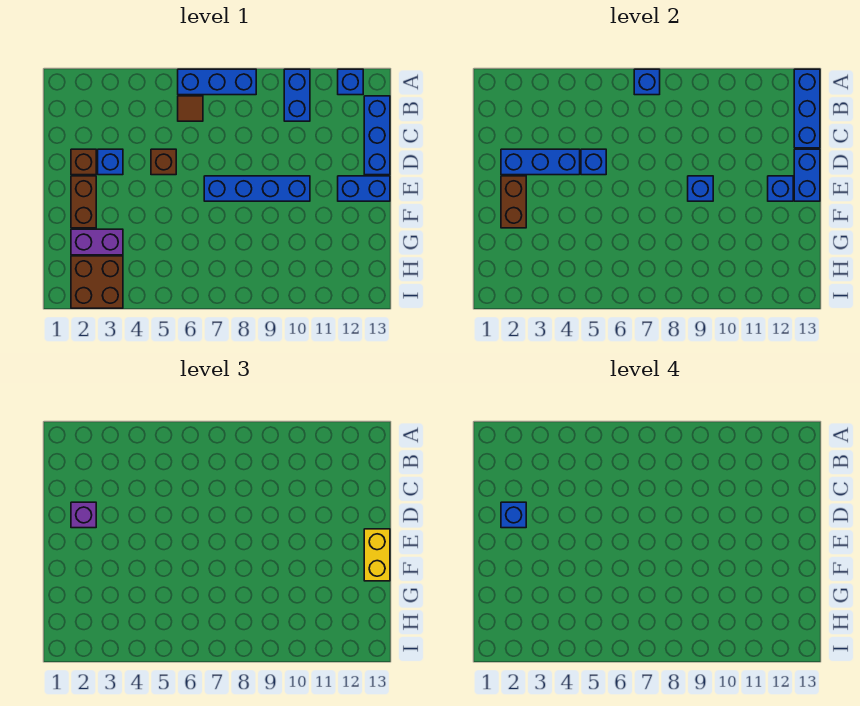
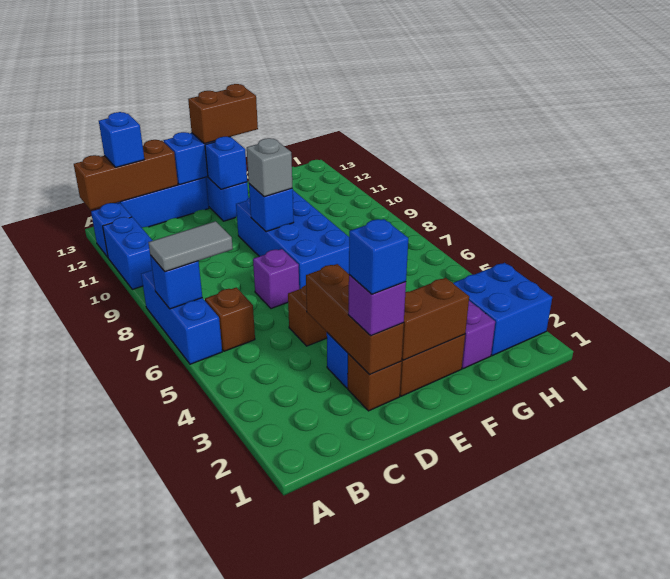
none -> grey 1x2 tile [148,221,233,272]
blue 1x2 brick [284,69,310,121] -> blue 1x2 brick turned to [103,217,153,289]
blue 1x3 brick [794,69,820,148] -> brown 1x3 brick [74,140,178,210]
brown 1x1 tile [178,96,203,121] -> brown 1x1 brick [205,287,255,351]
blue 1x3 brick [501,149,580,175] -> brown 1x3 brick [306,264,404,375]
blue 1x1 brick [581,149,606,175] -> blue 1x1 brick moved to [99,112,144,167]
none -> purple 1x1 brick [253,249,299,309]
blue 1x4 brick [204,176,310,201] -> blue 2x4 brick [236,190,349,289]
none -> grey 1x1 brick [247,138,292,197]
yellow 1x2 brick [364,529,390,581] -> brown 1x2 brick [188,84,258,144]
brown 2x2 brick [71,256,123,308] -> blue 2x2 brick [453,263,552,356]

